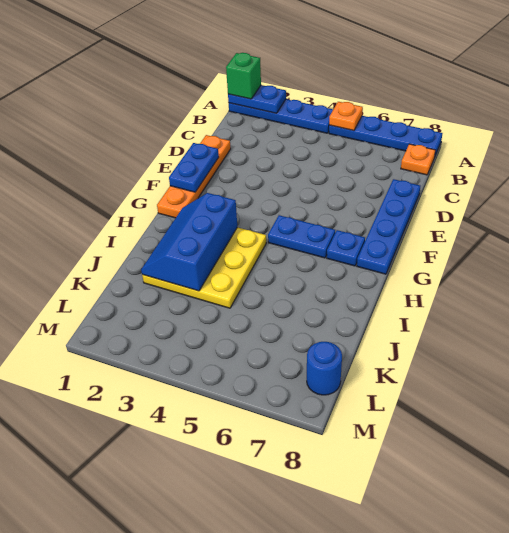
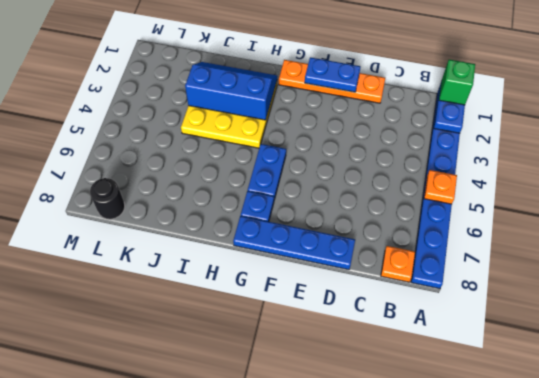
blue 1x1 round brick [307,342,342,395] -> black 1x1 round brick [90,178,125,219]

